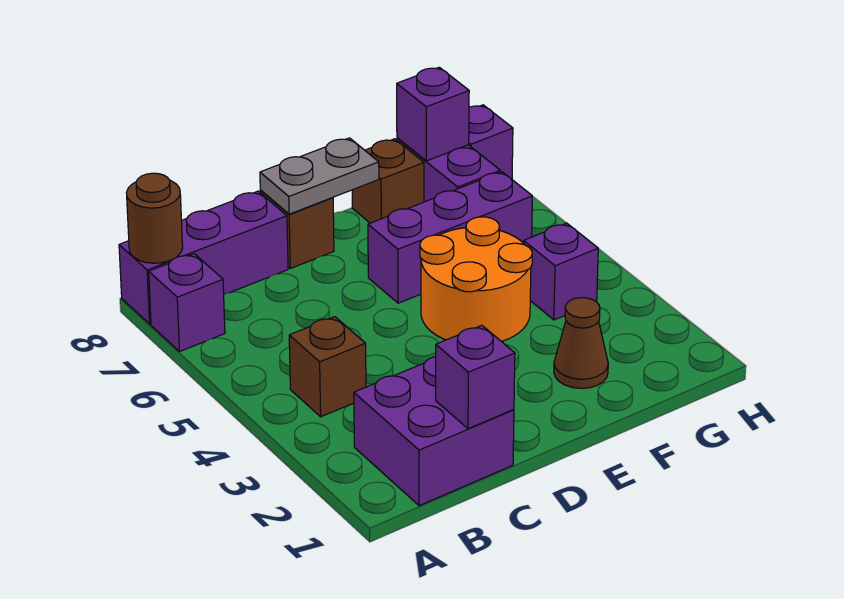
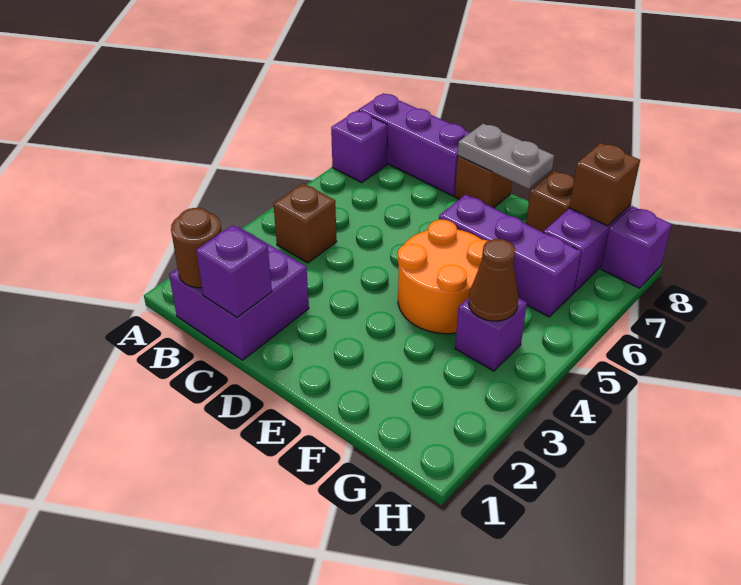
brown 1x1 round brick [127,173,183,263] -> brown 1x1 round brick moved to [171,208,222,288]
brown 1x1 cone [554,298,608,388] -> brown 1x1 cone moved to [468,239,519,321]
purple 1x1 brick [397,67,469,161] -> brown 1x1 brick [569,143,640,226]

